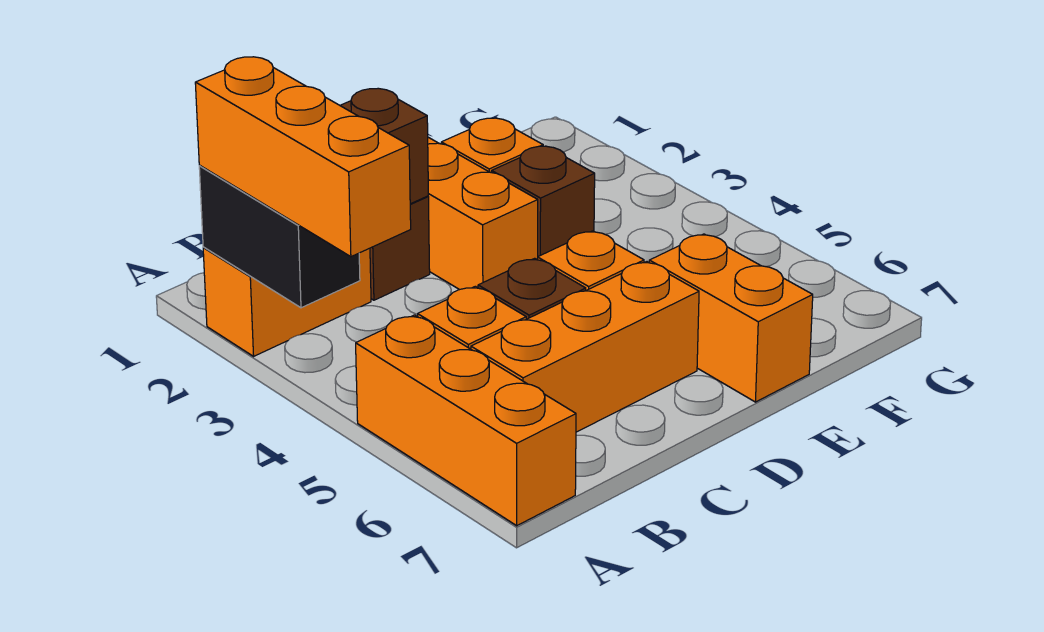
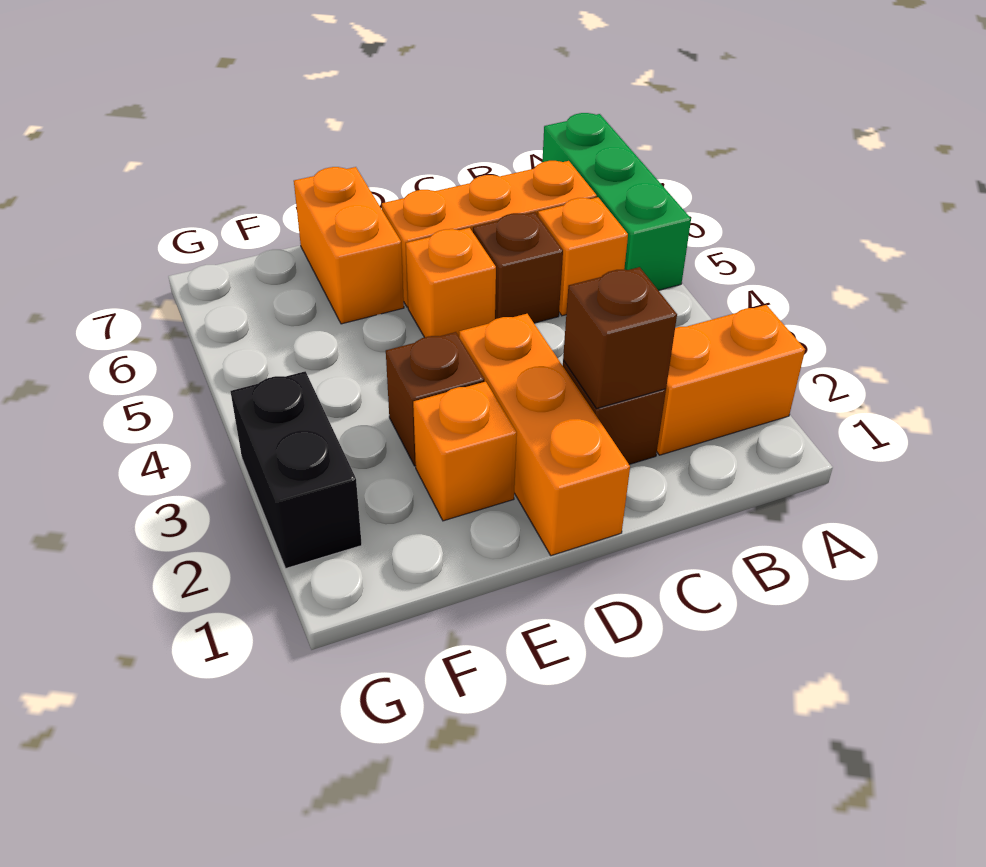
black 1x2 brick [199,166,360,308] -> black 1x2 brick moved to [231,371,362,568]
orange 1x3 brick [195,57,411,257] -> none
orange 1x3 brick [356,315,576,526] -> green 1x3 brick [542,113,691,290]

